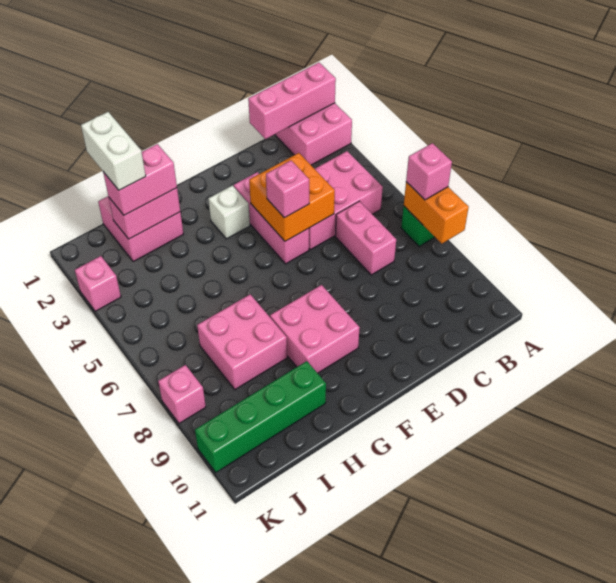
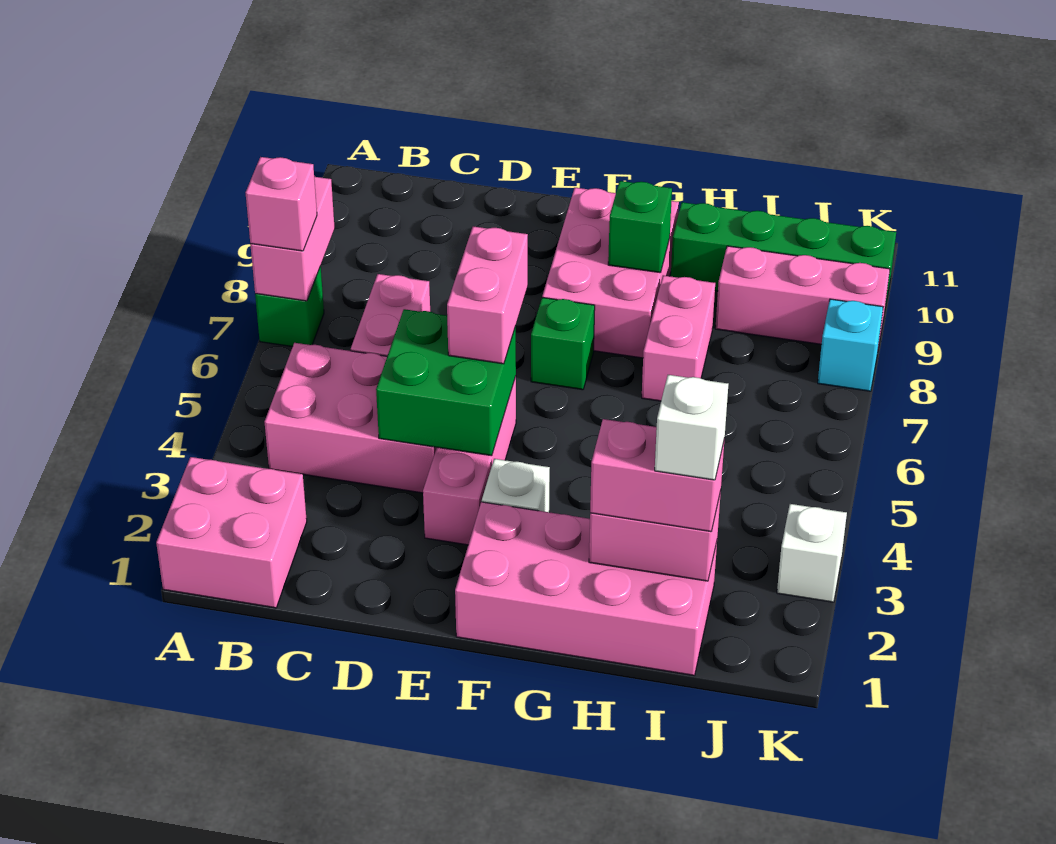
pink 1x3 brick [248,63,336,139] -> pink 1x3 brick moved to [715,246,890,347]
orange 1x2 brick [404,182,469,244] -> pink 1x2 brick [250,177,335,301]
orange 2x2 brick [249,153,335,241] -> green 2x2 brick [376,309,516,456]
pink 1x1 brick [266,161,309,218] -> pink 1x2 brick [447,226,528,364]
none -> green 1x1 brick [531,298,595,390]
pink 2x2 brick [270,285,360,373] -> pink 2x3 brick [542,188,679,358]
none -> green 1x1 brick [608,181,672,273]
pink 2x2 brick [98,197,183,262] -> pink 2x4 brick [455,502,717,675]
pink 2x2 brick [197,294,287,389] -> pink 1x2 brick [642,275,715,401]
white 1x2 brick [81,112,146,190] -> white 1x1 brick [655,375,728,480]
pink 1x1 brick [75,256,121,311] -> white 1x1 brick [777,504,847,602]
pink 1x1 brick [158,365,206,423] -> cyan 1x1 brick [818,299,883,391]

